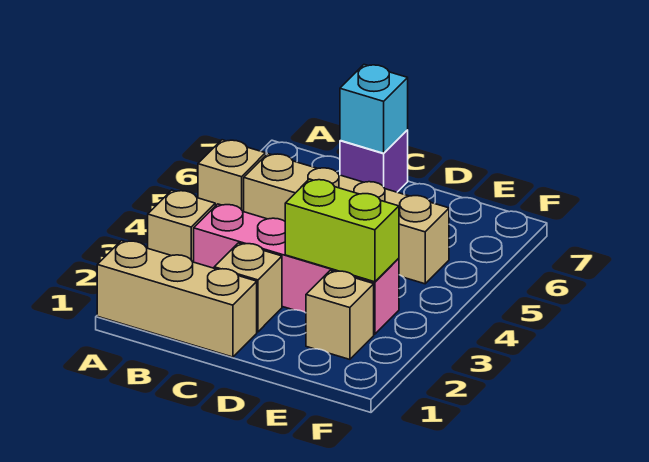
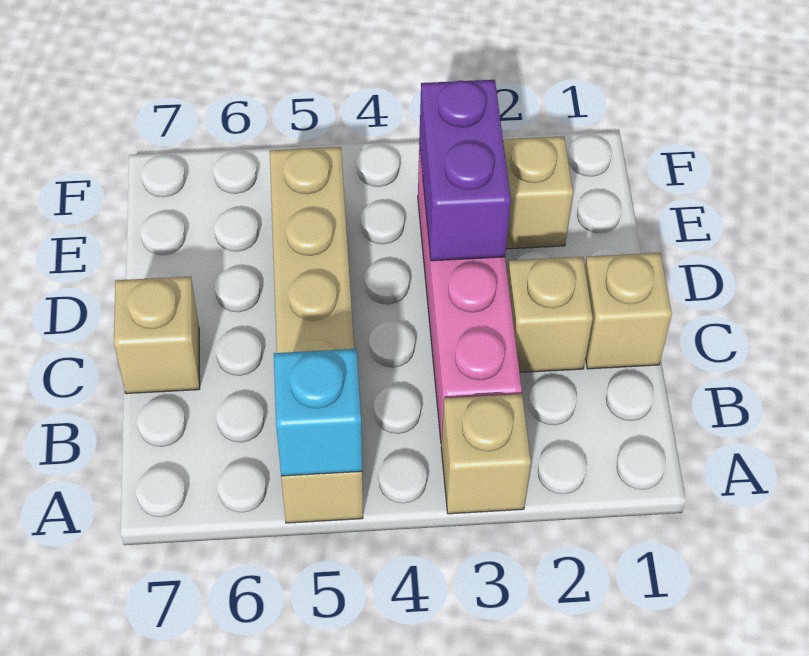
tan 1x3 brick [97,241,257,357] -> tan 1x1 brick [585,253,672,369]
purple 1x1 brick [340,130,408,192] -> tan 1x1 brick [114,276,200,394]
cyan 1x1 brick [340,65,408,153] -> cyan 1x1 brick moved to [274,349,362,476]
lime 1x2 brick [285,179,399,282] -> purple 1x2 brick [419,80,511,261]

